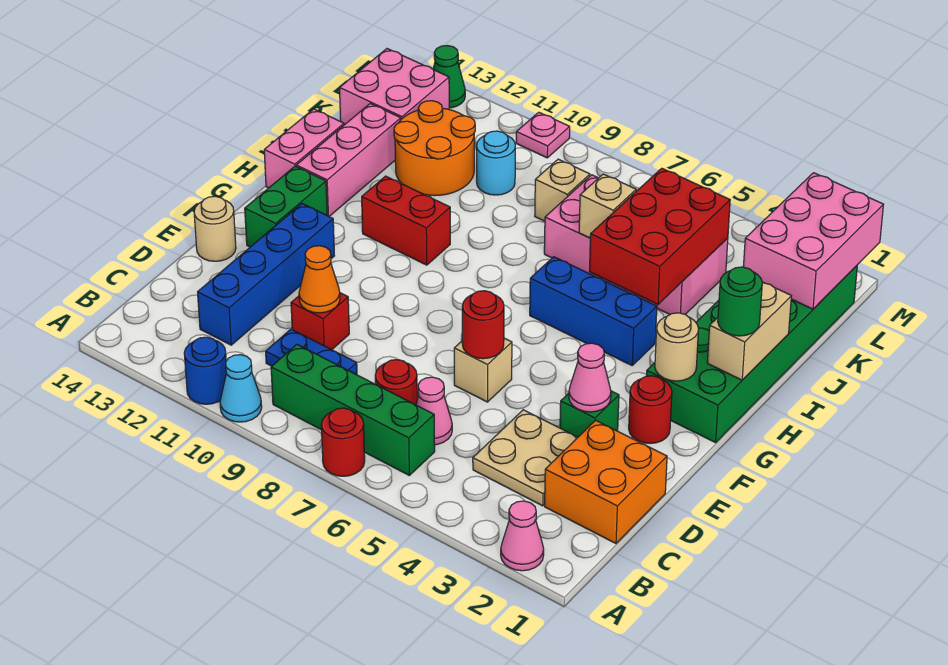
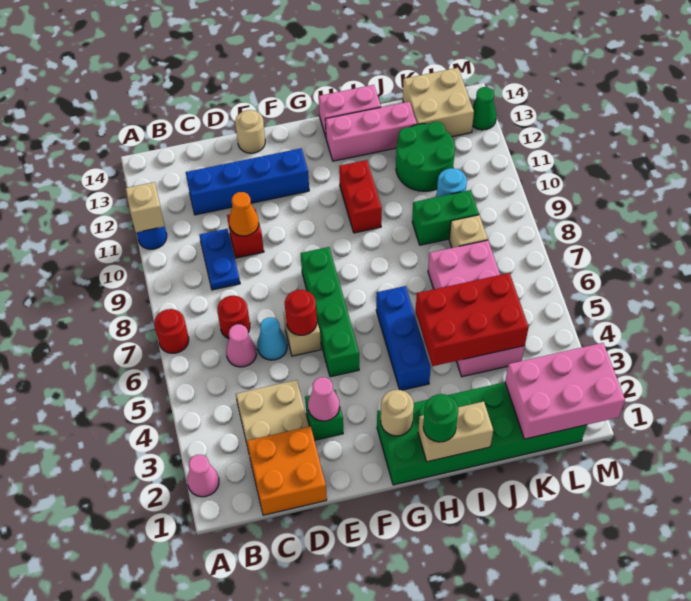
cyan 1x1 cone [220,355,262,422] -> cyan 1x1 cone moved to [257,318,287,360]
green 1x4 brick [271,345,435,475] -> green 1x4 brick moved to [301,247,359,377]
red 1x1 round brick [629,376,672,443] -> none
green 1x2 brick [245,166,327,247] -> green 1x2 brick moved to [412,190,479,245]
tan 1x1 brick [579,174,636,238] -> tan 1x1 brick moved to [126,182,165,232]
orange 2x2 round brick [394,101,475,196] -> green 2x2 round brick [396,122,455,191]
pink 2x2 brick [340,49,449,125] -> tan 2x2 brick [403,68,474,137]
pink 1x1 plate [516,112,570,158] -> none

